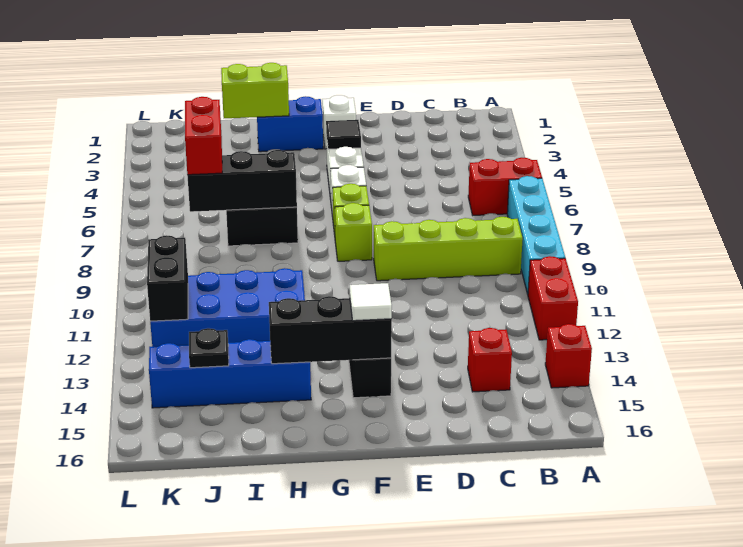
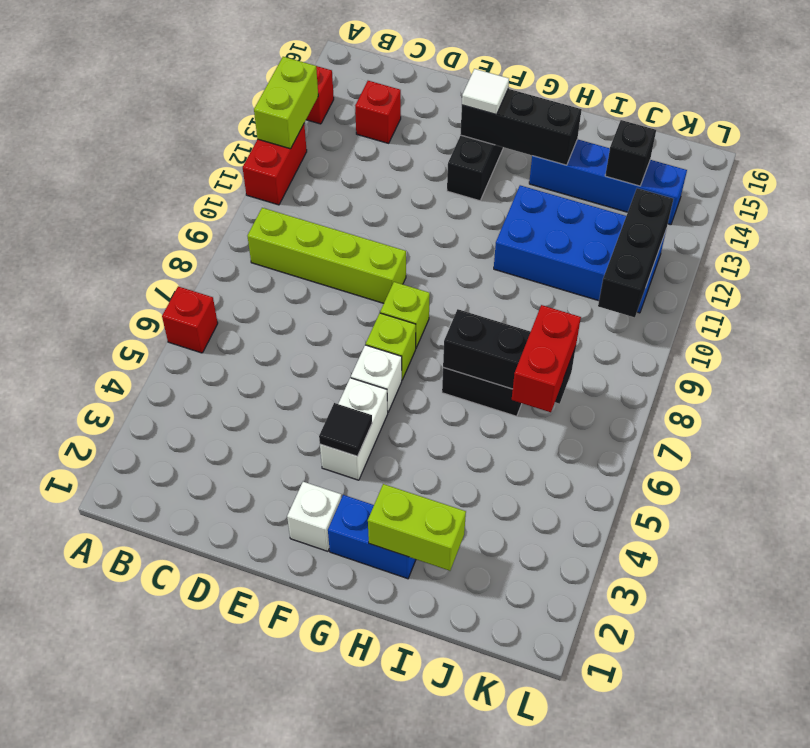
red 1x2 brick [468,158,542,215] -> red 1x1 brick [162,286,218,353]
cyan 1x4 brick [507,176,565,294] -> none
none -> lime 1x2 brick [254,57,318,149]
black 1x1 plate [189,328,229,368] -> black 1x1 brick [605,120,656,186]
black 1x2 brick [147,235,188,321] -> black 1x3 brick [598,188,673,317]

